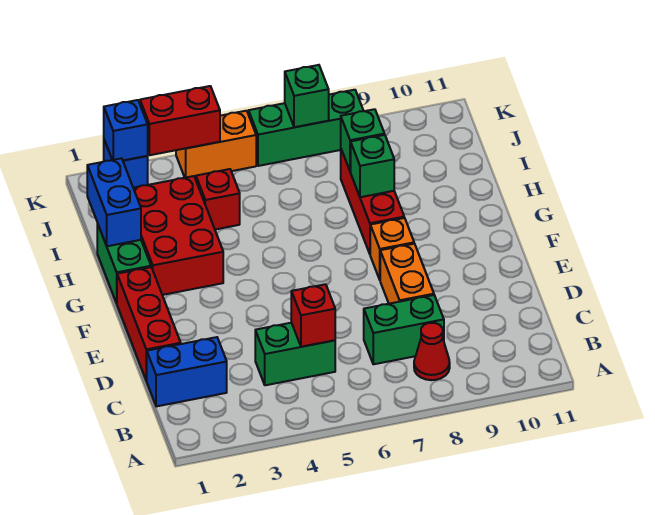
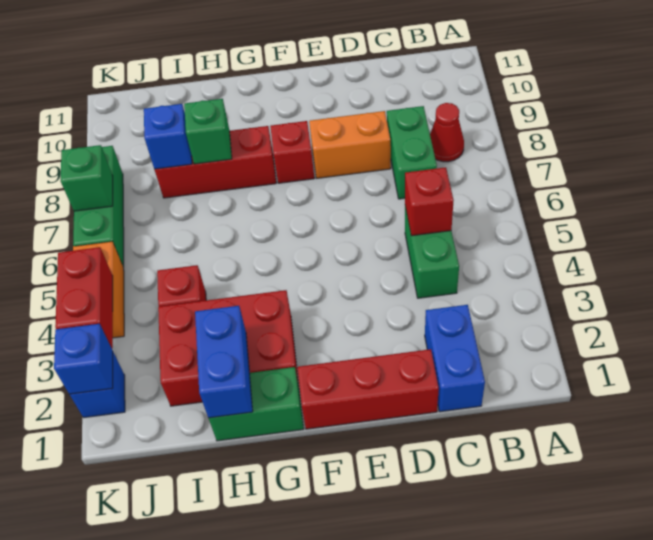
orange 1x1 brick [370,218,414,279] -> red 1x1 brick [270,121,314,183]
blue 1x2 brick [87,158,141,246] -> blue 1x2 brick turned to [195,306,253,418]
green 1x1 brick [341,109,385,172] -> blue 1x1 brick [144,104,192,169]

